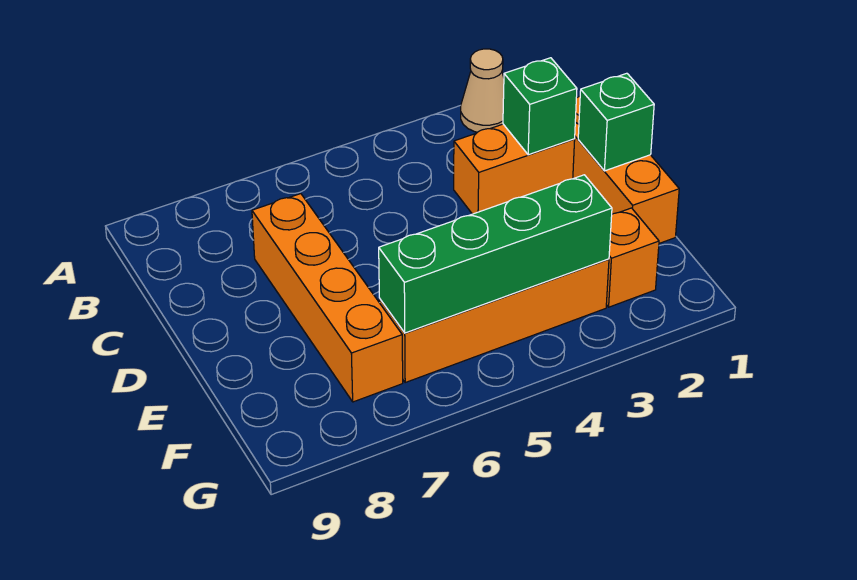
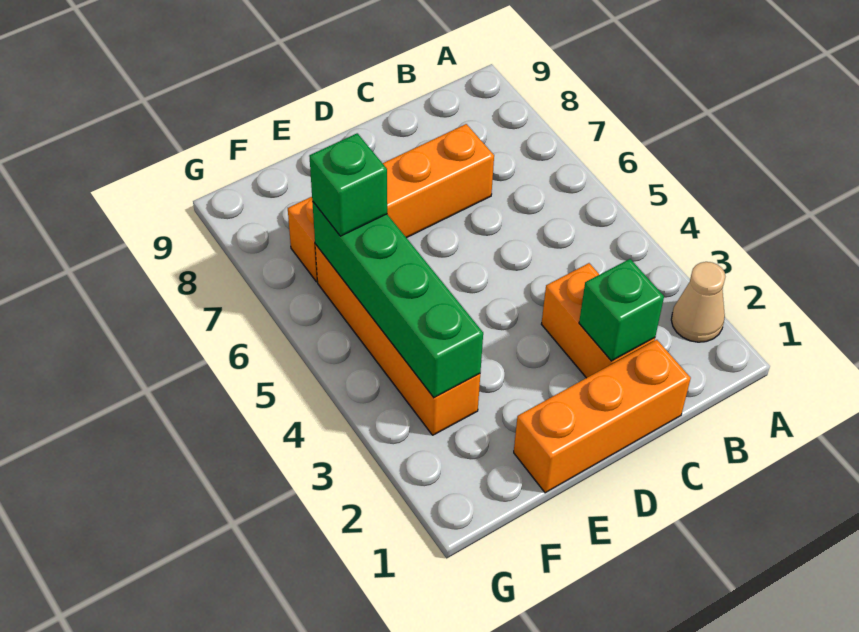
green 1x1 brick [578,73,654,171] -> green 1x1 brick moved to [309,133,387,236]
orange 1x1 brick [606,208,659,307] -> none

